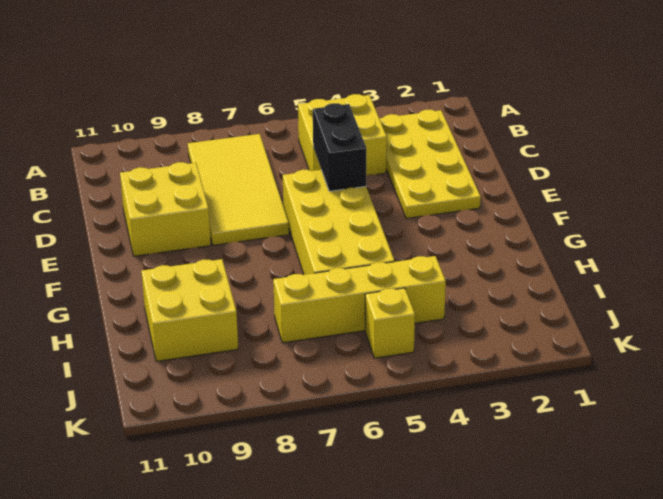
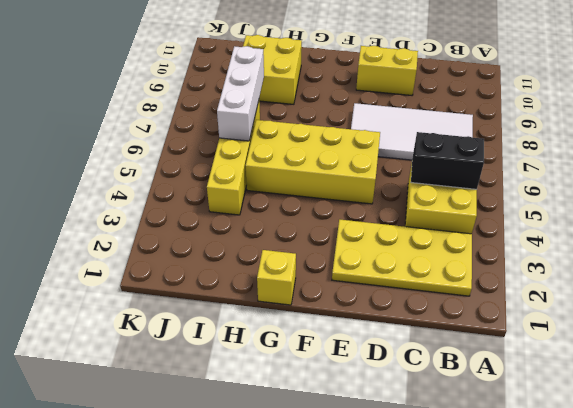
yellow 2x4 tile [188,134,289,245] -> white 2x4 tile [351,103,473,160]
black 1x2 brick [313,103,366,191] -> black 1x2 brick moved to [411,132,484,189]
yellow 2x2 brick [120,162,211,256] -> yellow 1x2 brick [356,46,418,95]
none -> white 1x3 brick [217,46,264,141]
yellow 1x1 brick [365,288,415,358] -> yellow 1x1 brick moved to [257,250,296,305]

